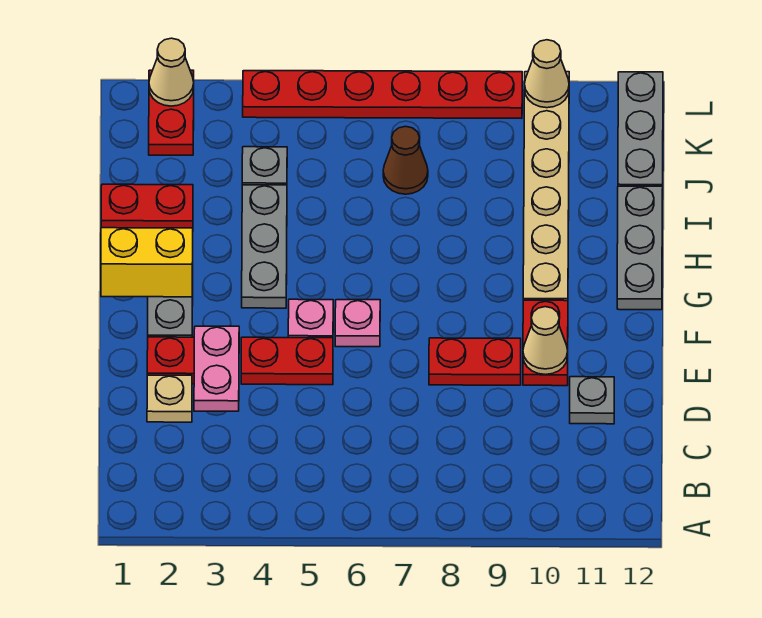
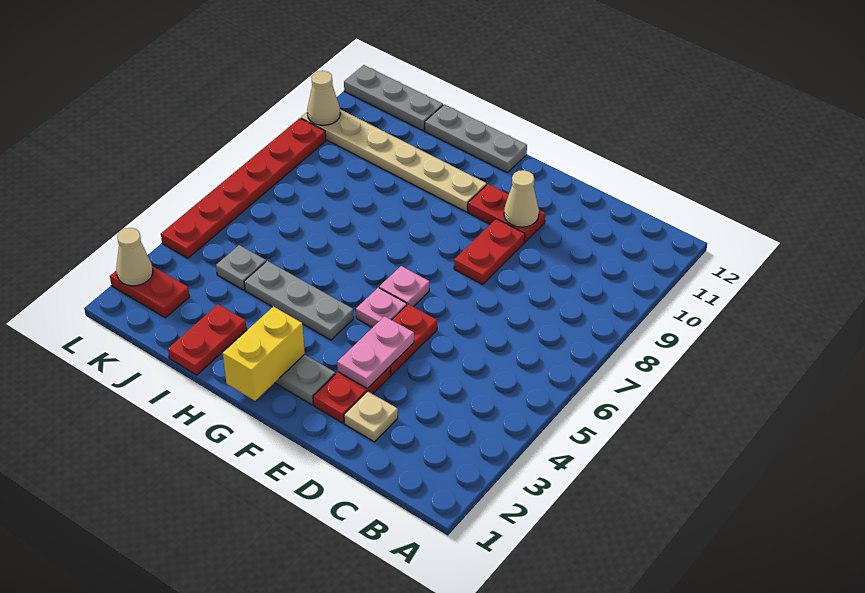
pink 1x2 plate [194,326,239,411] -> pink 1x2 plate turned to [337,316,414,388]
grey 1x1 plate [570,377,614,424] -> none
brown 1x1 cone [383,126,428,194] -> none

